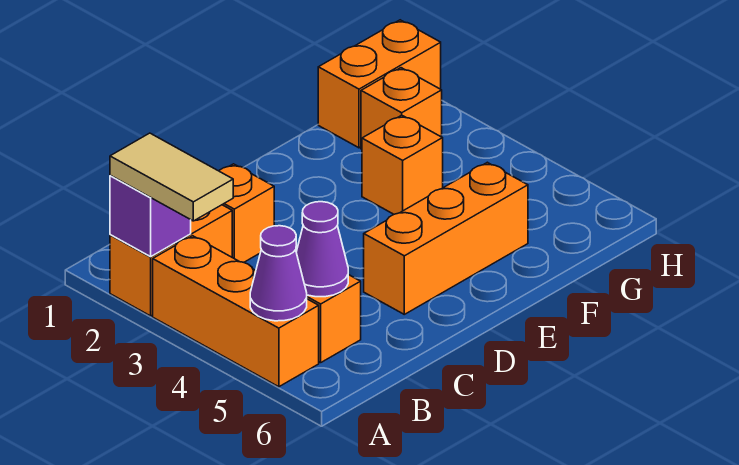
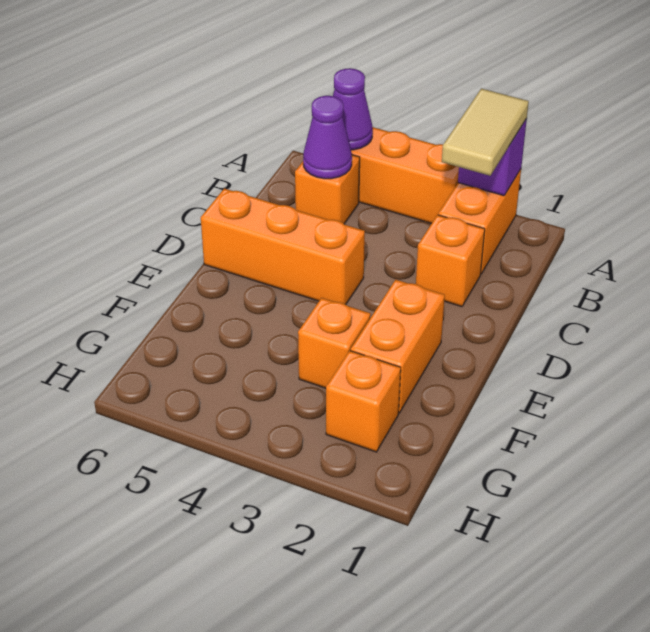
tan 1x2 tile [110,133,233,221] -> tan 1x2 tile turned to [442,88,529,176]
orange 1x3 brick [364,162,528,314] -> orange 1x3 brick turned to [201,188,365,305]
orange 1x2 brick [318,20,441,148] -> orange 1x2 brick moved to [351,280,445,413]

